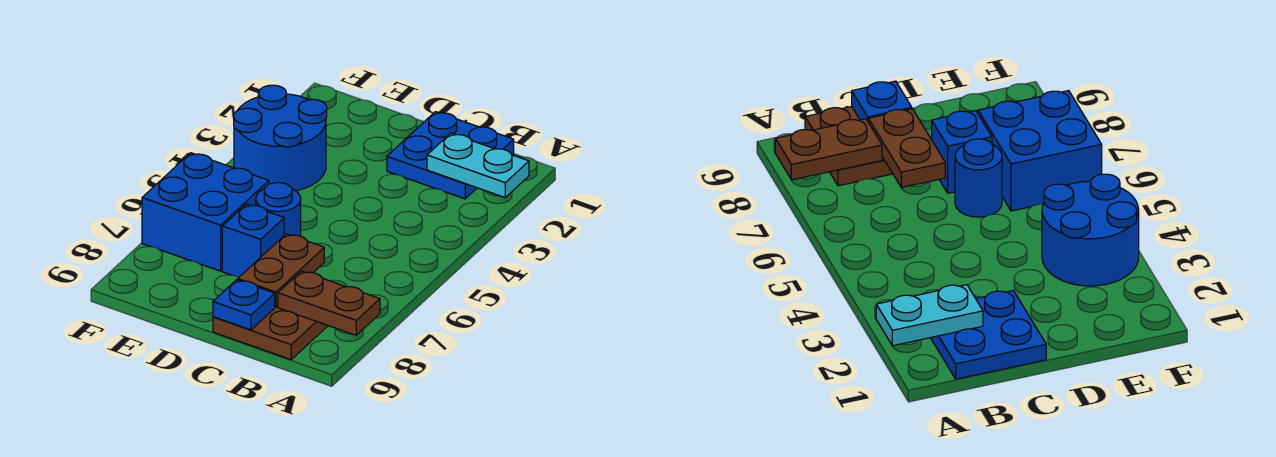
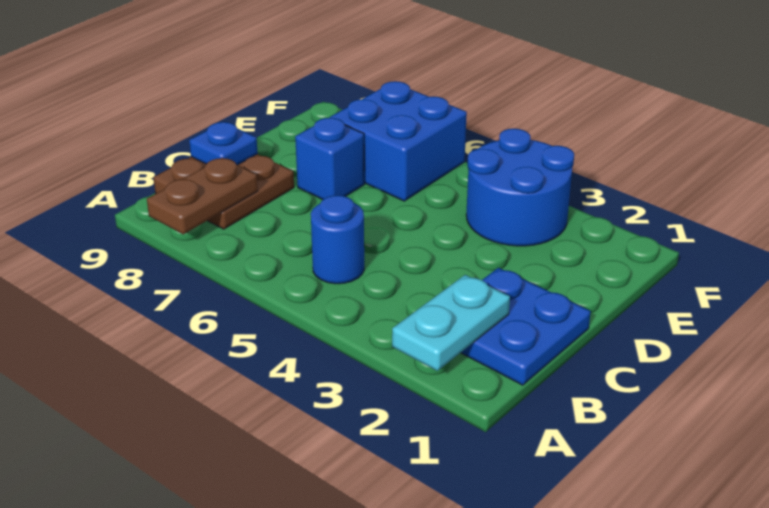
brown 1x2 plate [238,234,324,307] -> none
blue 1x1 round brick [256,182,301,236] -> blue 1x1 round brick moved to [311,195,364,284]

